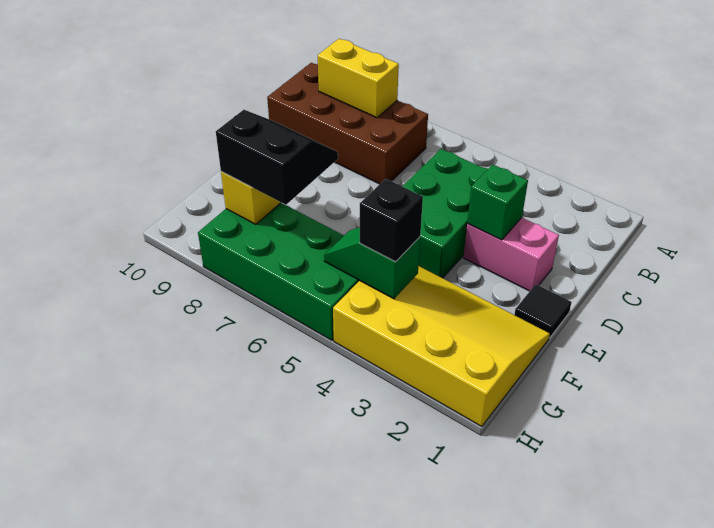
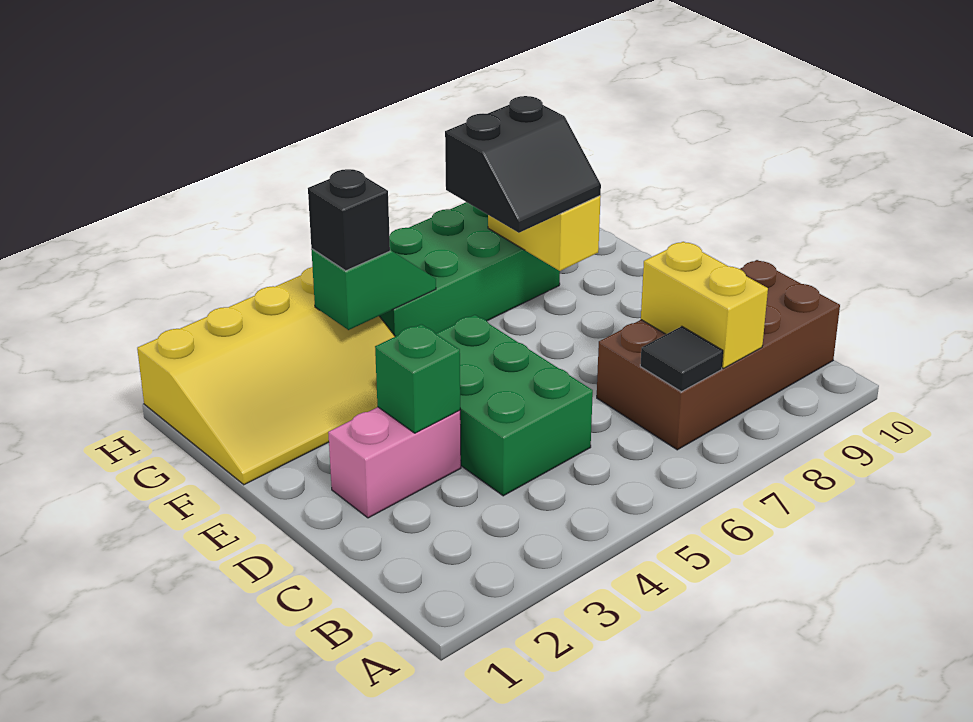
yellow 1x2 brick [318,39,399,118] -> yellow 1x2 brick turned to [641,242,768,368]
black 1x1 tile [514,284,572,338] -> black 1x1 tile moved to [640,326,723,392]

